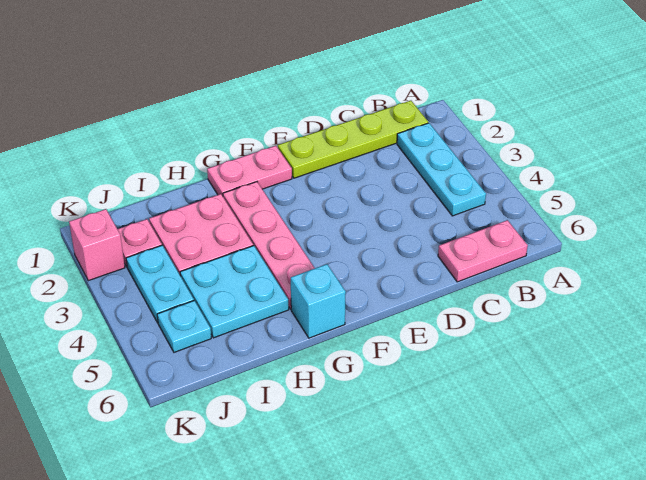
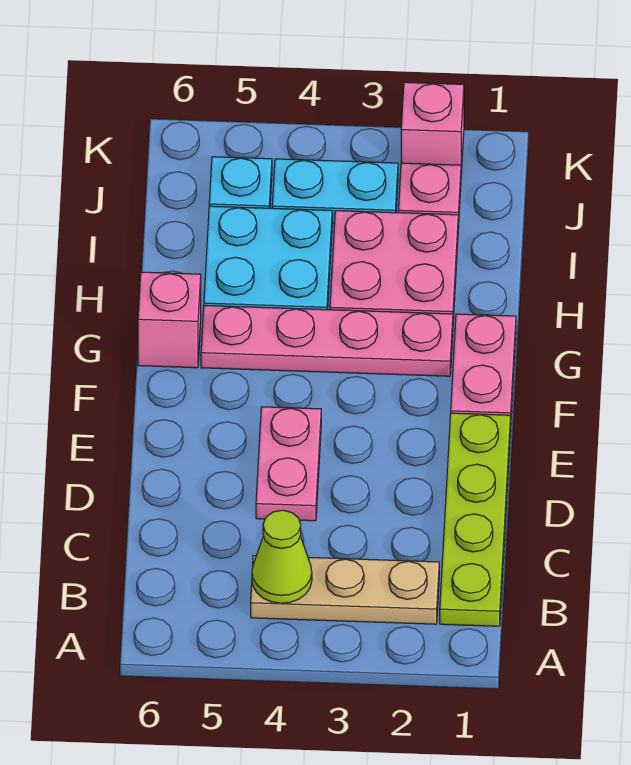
cyan 1x3 plate [397,123,486,216] -> tan 1x3 plate [251,556,439,624]
none -> lime 1x1 cone [252,510,312,603]
pink 1x2 plate [438,220,528,282] -> pink 1x2 plate moved to [256,407,321,521]
cyan 1x1 brick [291,264,346,338] -> pink 1x1 brick [138,272,201,368]

